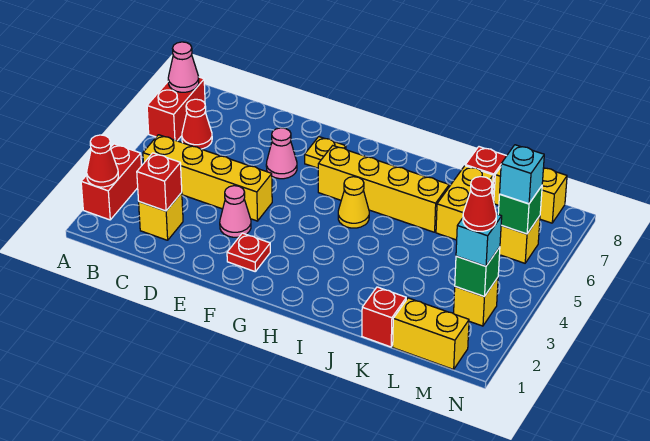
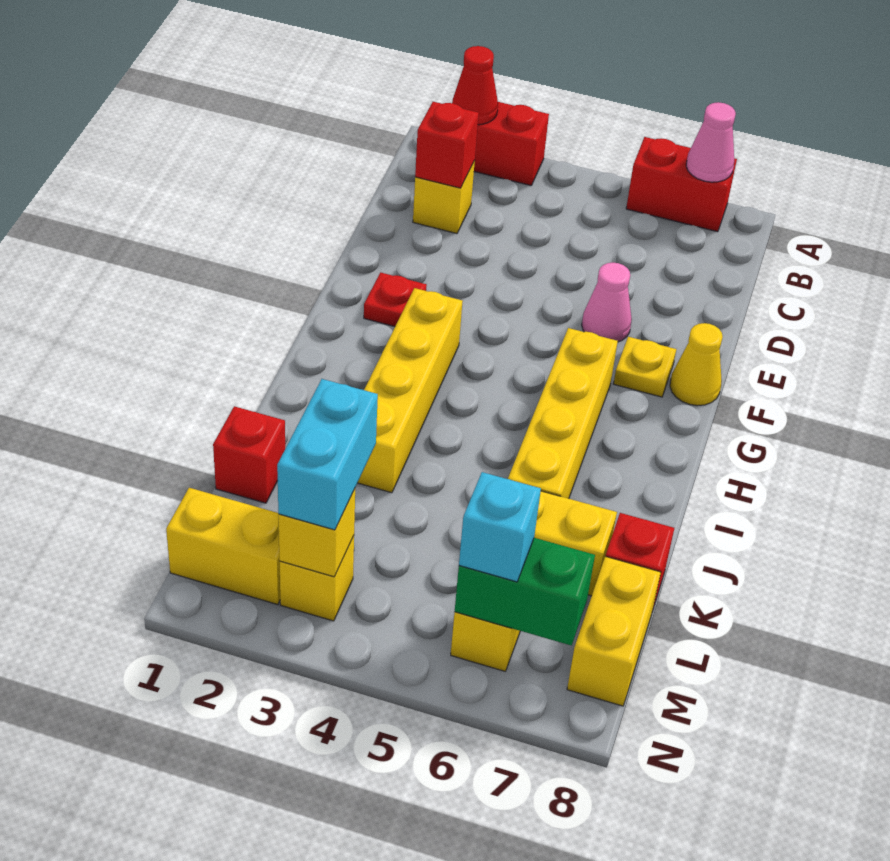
yellow 1x4 brick [143,135,272,221] -> yellow 1x4 brick moved to [358,288,463,493]
red 1x1 cone [182,99,212,149] -> none
pink 1x1 cone [220,186,251,237] -> none
yellow 1x1 cone [338,177,369,228] -> yellow 1x1 cone moved to [670,323,723,406]
yellow 1x2 brick [393,298,469,369] -> yellow 1x2 brick turned to [166,488,280,604]
green 1x1 brick [455,247,500,297] -> yellow 1x1 brick [278,489,355,577]
cyan 1x1 brick [456,214,502,266] -> cyan 1x2 brick [277,379,378,530]
red 1x1 cone [463,177,496,231] -> none
green 1x1 brick [498,186,542,234] -> green 1x2 brick [455,538,595,645]

